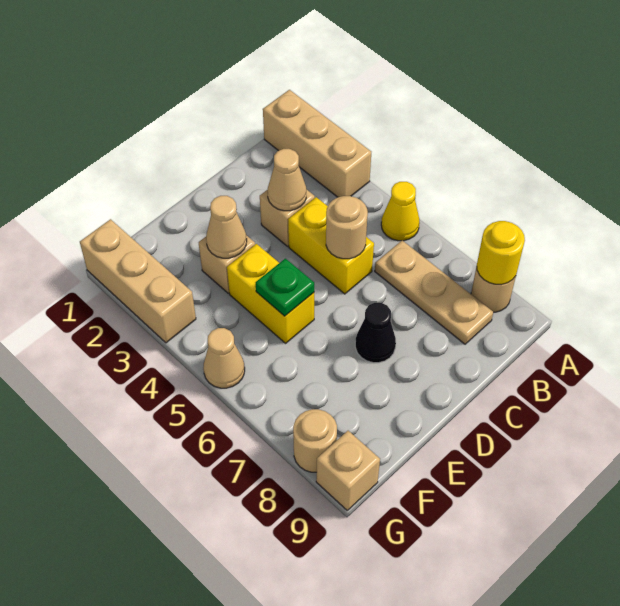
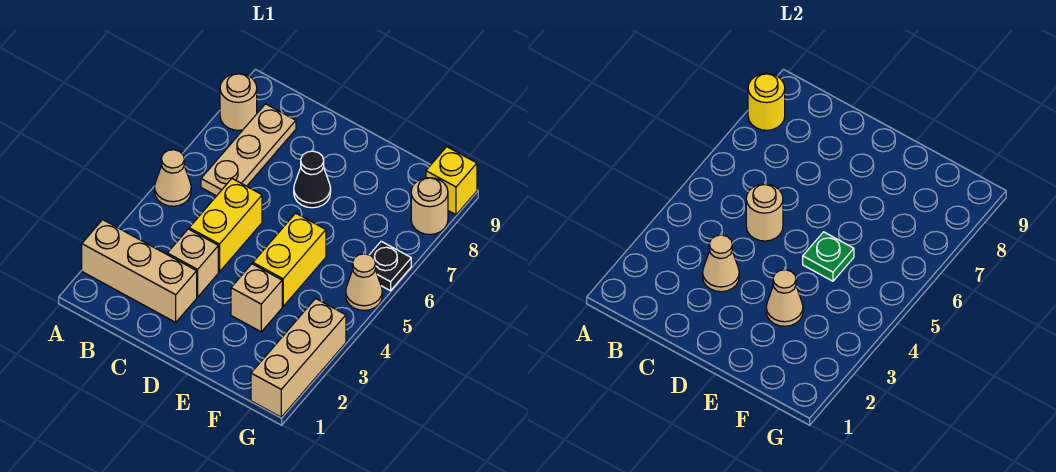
tan 1x3 brick [263,90,371,197] -> tan 1x3 brick turned to [82,220,197,322]
yellow 1x1 cone [381,182,419,241] -> tan 1x1 cone [155,150,191,206]
none -> black 1x1 plate [370,241,411,291]
tan 1x1 brick [316,431,380,510] -> yellow 1x1 brick [426,147,477,215]

